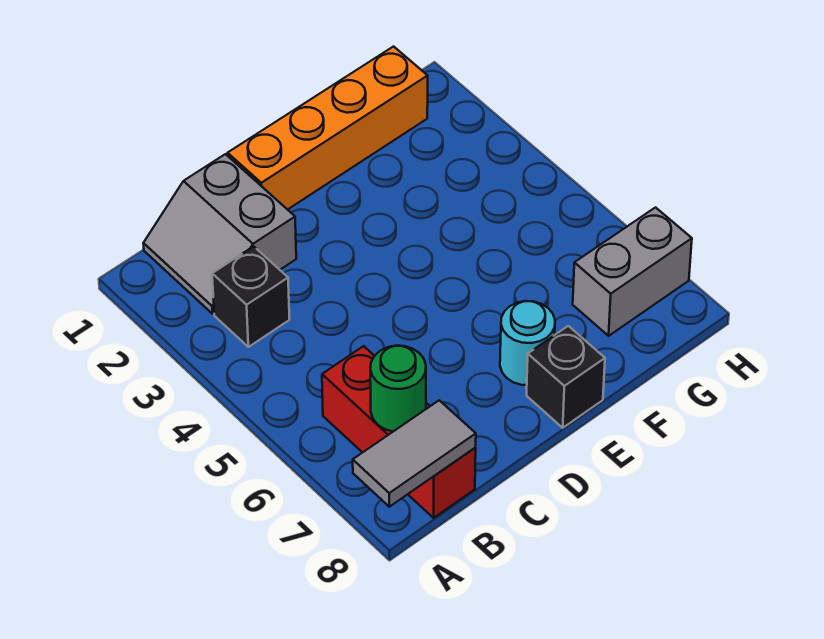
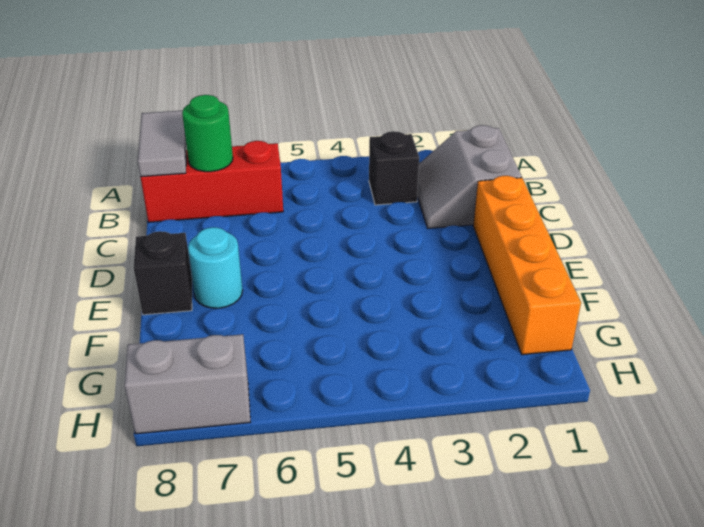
grey 2x2 slope [143,154,296,314] -> grey 2x2 slope turned to [417,125,522,228]
grey 1x2 brick [573,208,692,336] -> grey 1x2 brick turned to [125,334,250,434]

